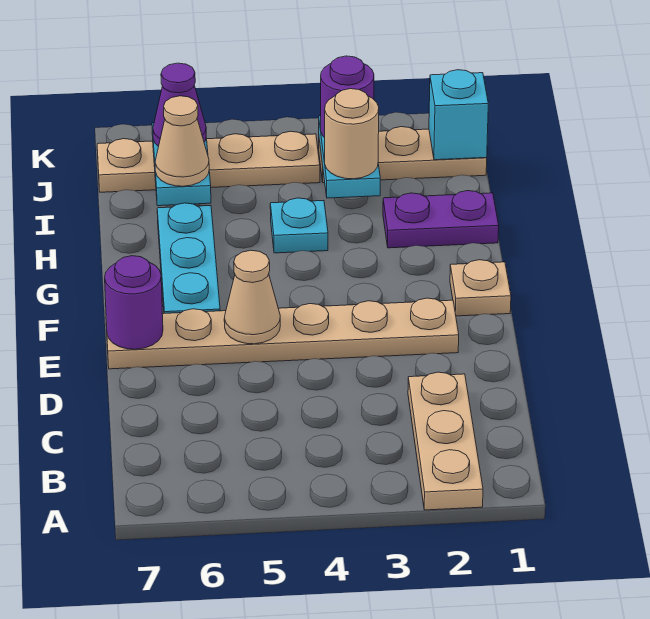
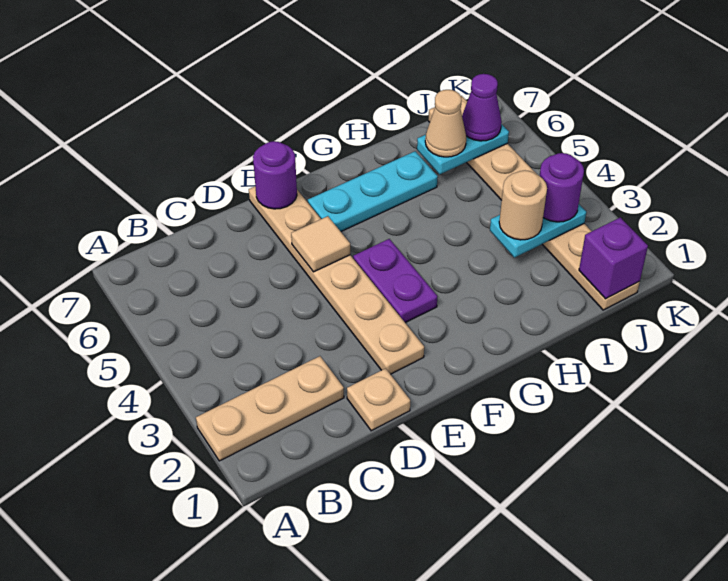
tan 1x1 cone [224,250,280,344] -> tan 1x1 tile [291,216,350,272]
tan 1x1 plate [450,260,511,316] -> tan 1x1 plate moved to [347,368,410,431]
purple 1x2 plate [383,191,499,248] -> purple 1x2 plate moved to [353,239,437,323]
cyan 1x1 plate [270,198,328,253] -> none
cyan 1x1 brick [429,70,488,160] -> purple 1x1 brick [579,217,648,299]

